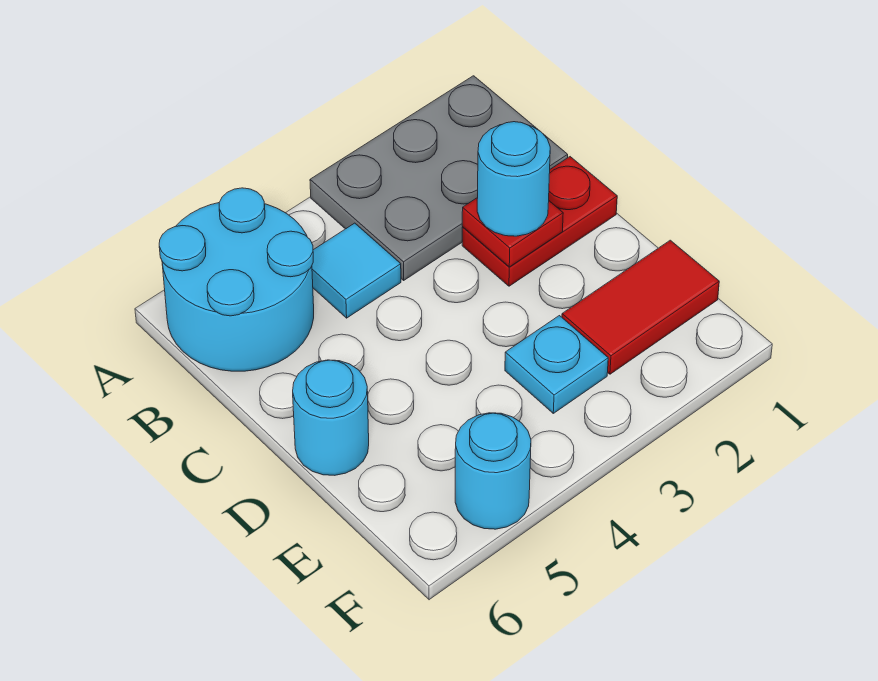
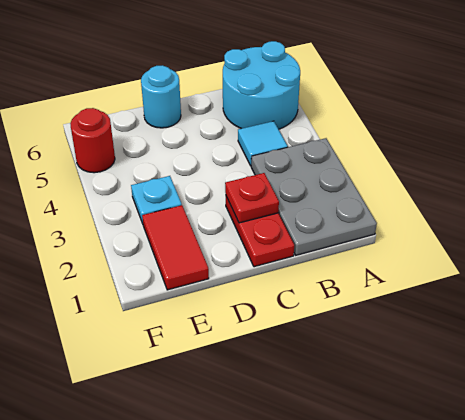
cyan 1x1 round brick [477,122,550,236] -> none
cyan 1x1 round brick [455,413,531,529] -> red 1x1 round brick [70,108,115,173]

